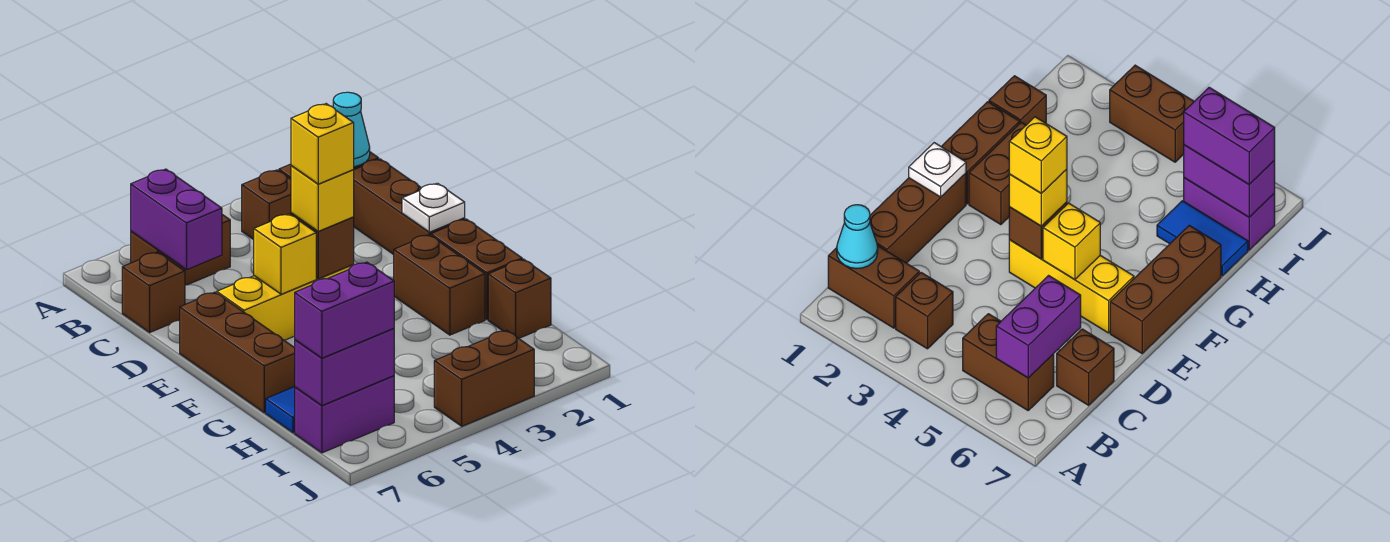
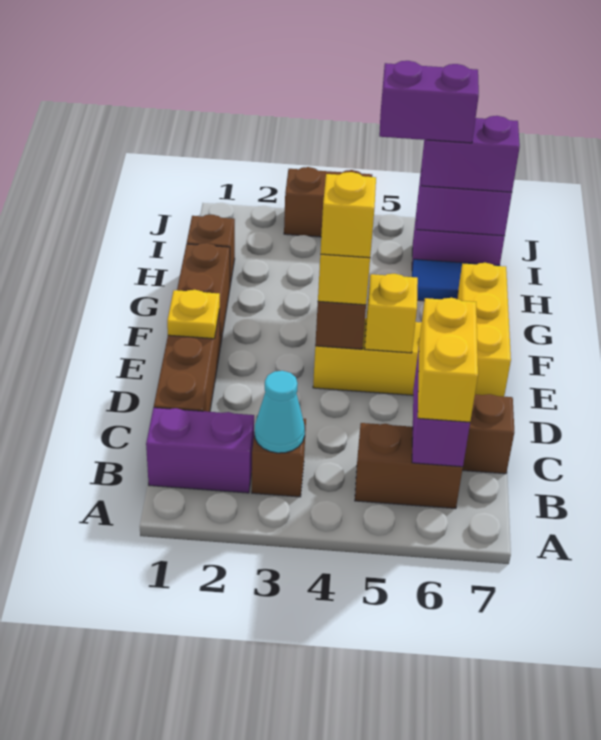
brown 1x2 brick [828,246,919,328] -> purple 1x2 brick [146,408,254,493]
cyan 1x1 cone [333,92,370,167] -> cyan 1x1 cone moved to [254,371,305,453]
none -> yellow 1x2 brick [418,298,478,422]
white 1x1 plate [402,183,465,232] -> yellow 1x1 plate [167,290,220,339]
brown 1x3 brick [179,292,295,413] -> yellow 1x3 brick [457,263,511,397]
brown 1x2 brick [394,235,485,335] -> none
none -> purple 1x2 brick [379,61,479,143]

